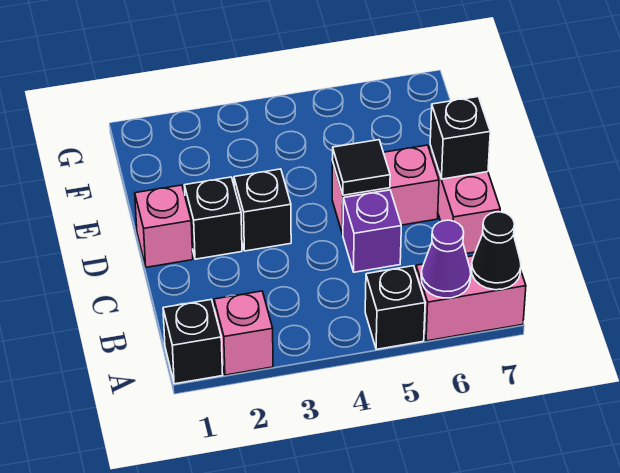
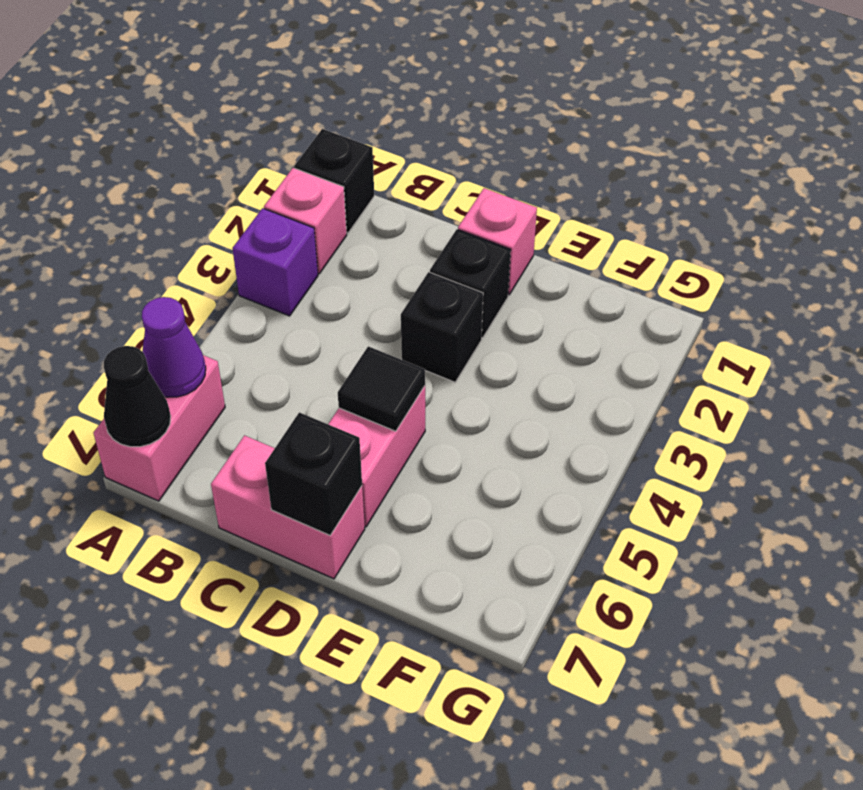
black 1x1 brick [365,266,425,349] -> none
purple 1x1 brick [343,190,401,272] -> purple 1x1 brick moved to [232,208,318,316]

